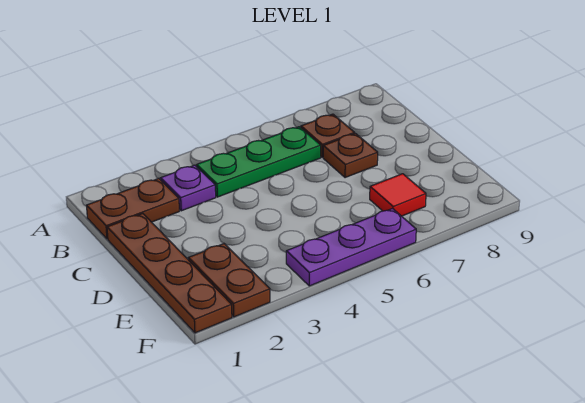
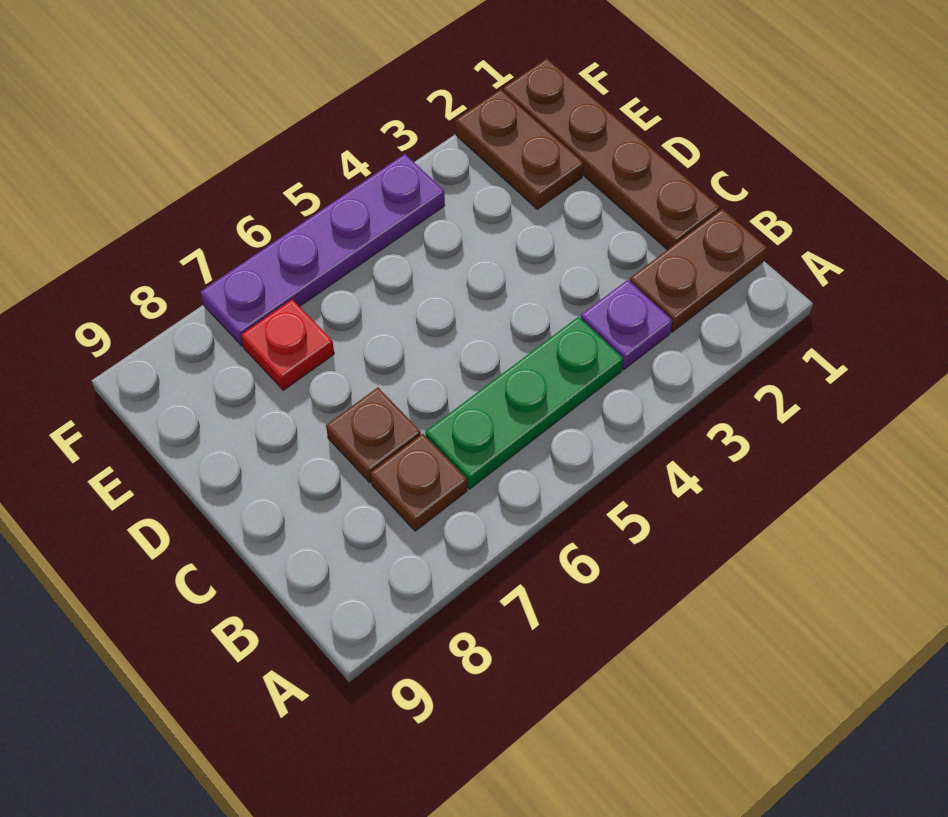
red 1x1 tile [370,174,426,216] -> red 1x1 plate [241,299,334,390]
purple 1x3 plate [286,209,416,286] -> purple 1x4 plate [201,154,445,346]

